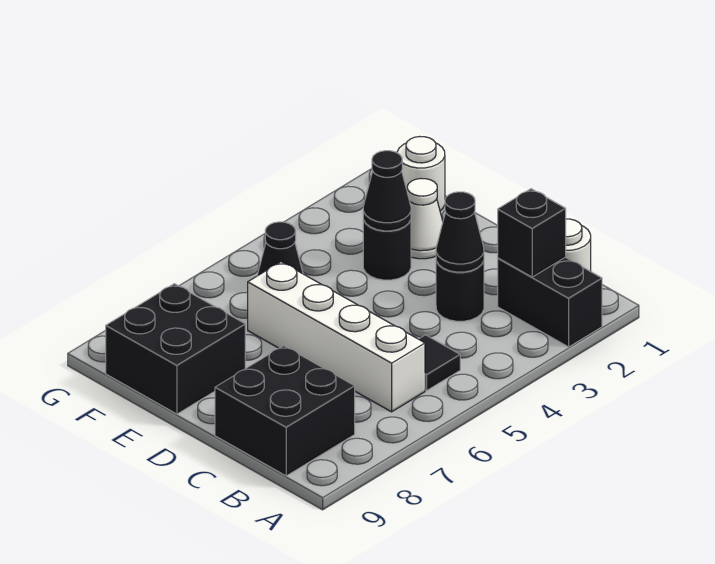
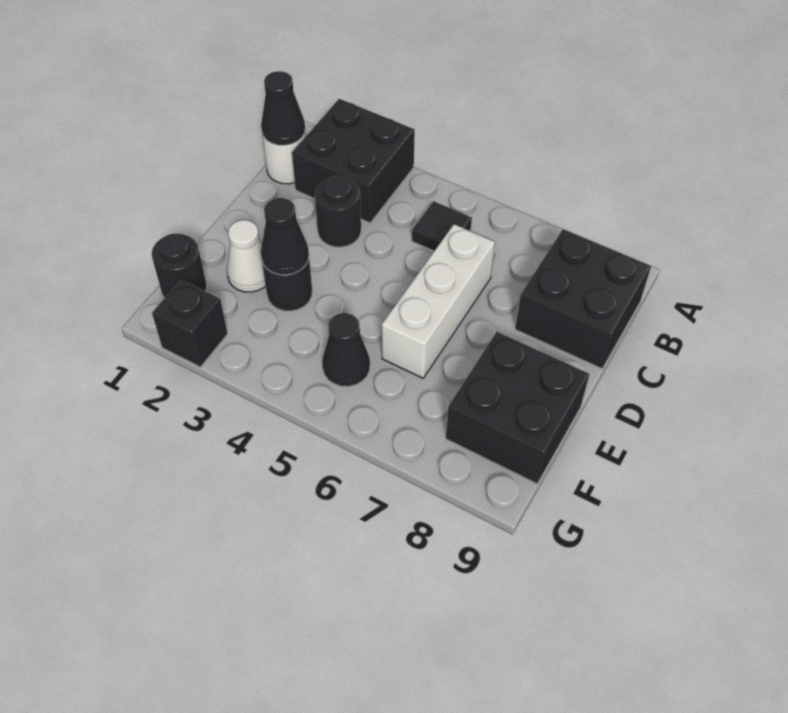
black 1x2 brick [498,257,602,347] -> black 2x2 brick [292,99,415,223]
black 1x1 brick [498,189,566,277] -> black 1x1 brick moved to [152,280,228,367]
white 1x4 brick [248,262,425,412] -> white 1x3 brick [382,224,495,378]
black 1x1 cone [436,192,484,272] -> black 1x1 cone moved to [261,71,305,145]
white 1x1 round brick [397,137,445,211] -> black 1x1 round brick [151,234,207,298]

